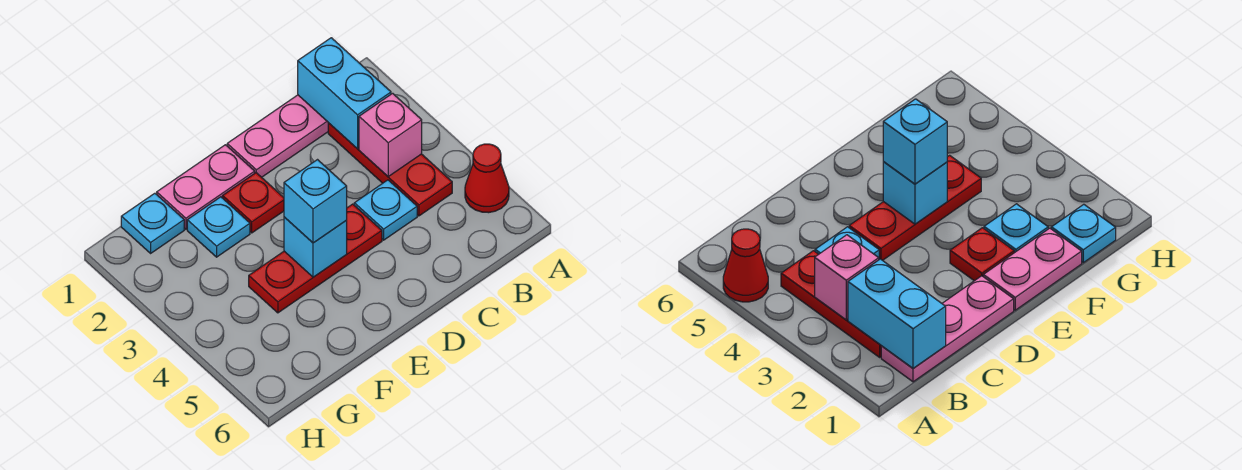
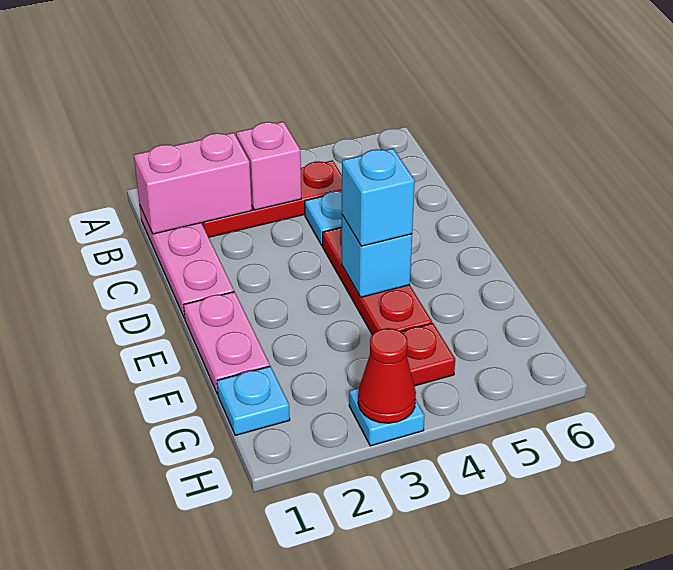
red 1x1 cone [465,144,509,213] -> red 1x1 cone moved to [358,328,416,423]
cyan 1x2 brick [298,38,391,149] -> pink 1x2 brick [134,133,252,234]
red 1x1 plate [223,173,284,233] -> red 1x1 plate moved to [401,323,455,386]
cyan 1x1 plate [187,197,250,257] -> cyan 1x1 plate moved to [349,388,425,446]

